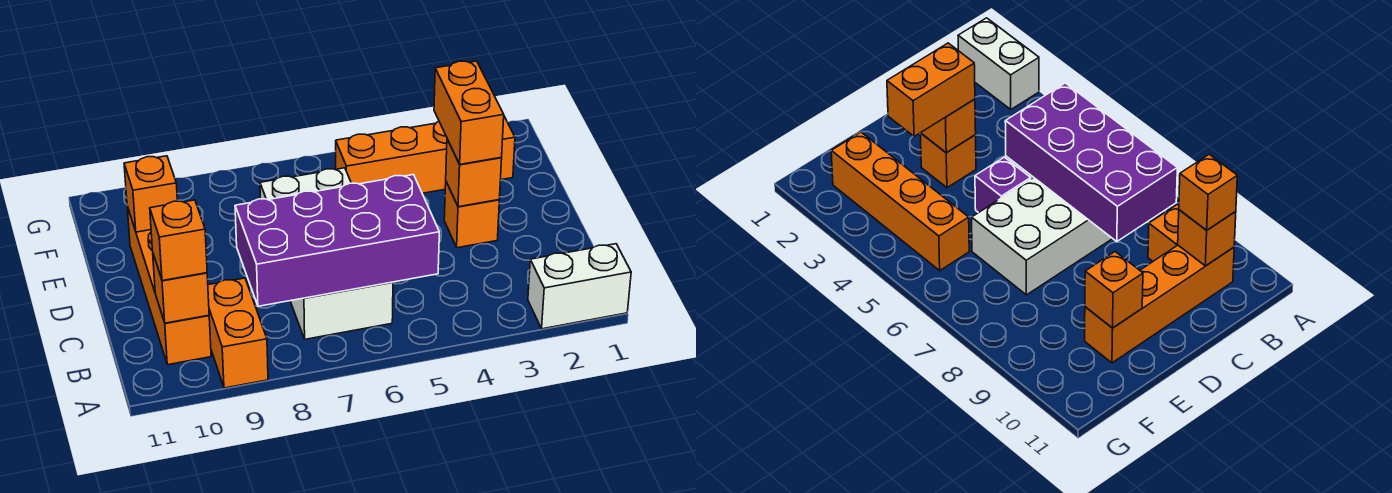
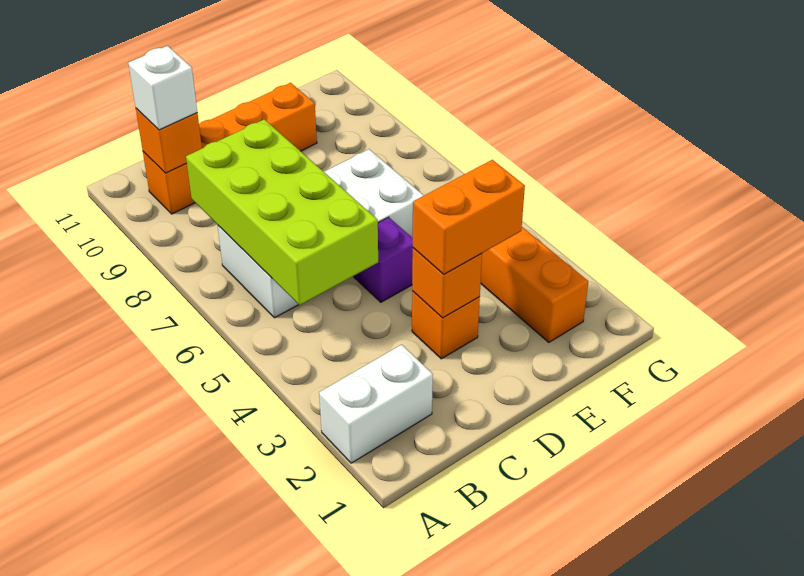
white 1x2 brick [528,244,631,329] -> white 1x2 brick turned to [319,345,433,463]
orange 1x2 brick [208,278,268,388] -> none
purple 2x4 brick [235,175,439,306] -> lime 2x4 brick [186,119,378,305]
orange 1x1 brick [150,200,207,281] -> white 1x1 brick [128,46,197,130]
orange 1x1 brick [124,156,177,232] -> none

